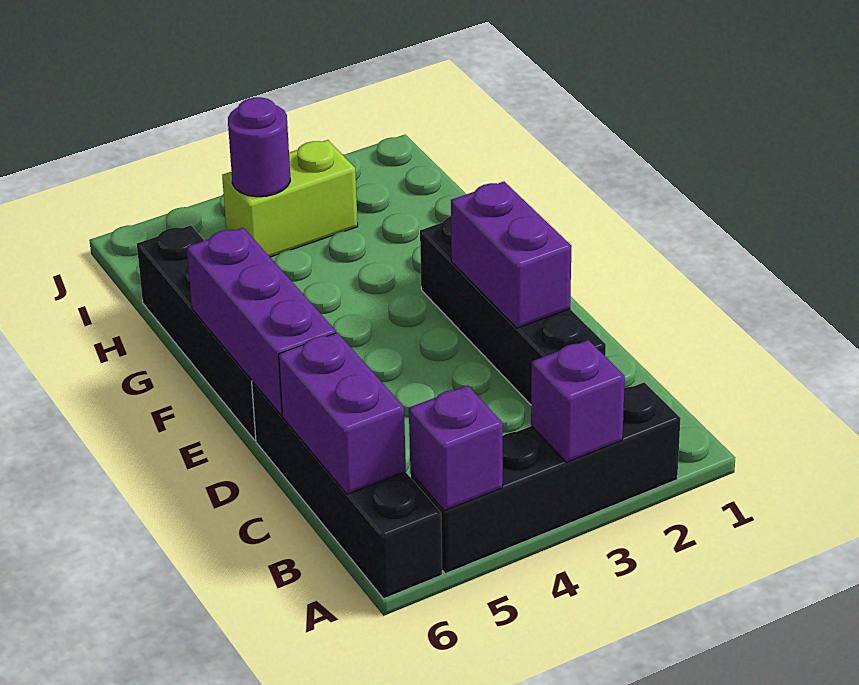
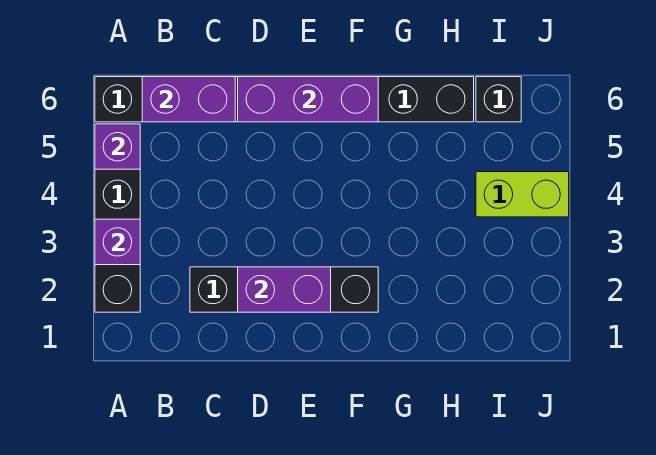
lime 1x2 brick [222,140,358,257] -> lime 1x2 brick turned to [476,172,569,217]
purple 1x1 round brick [228,97,290,197] -> none
none -> black 1x1 brick [476,77,521,122]

